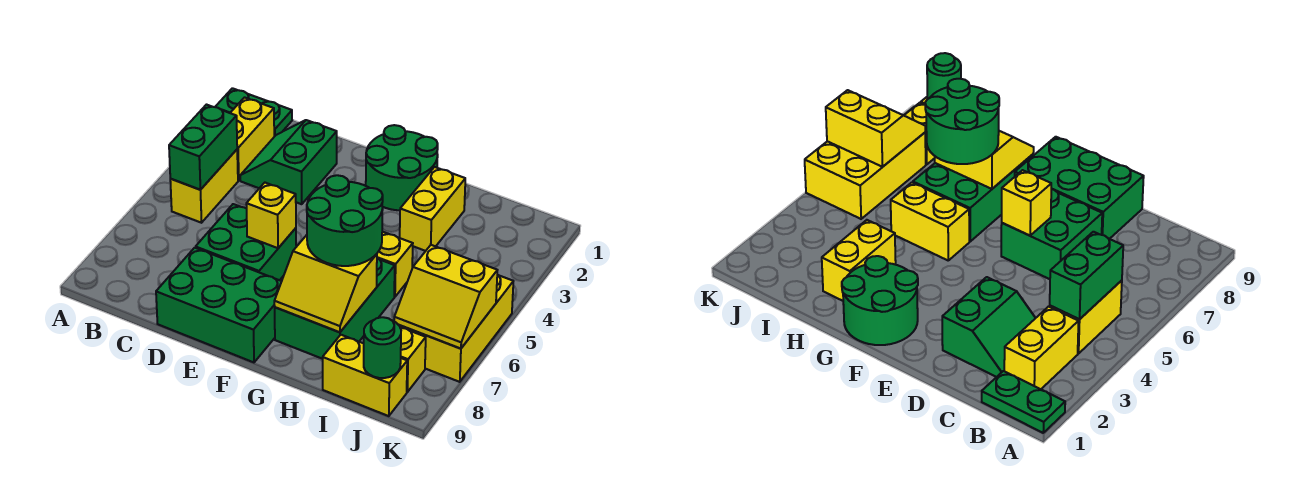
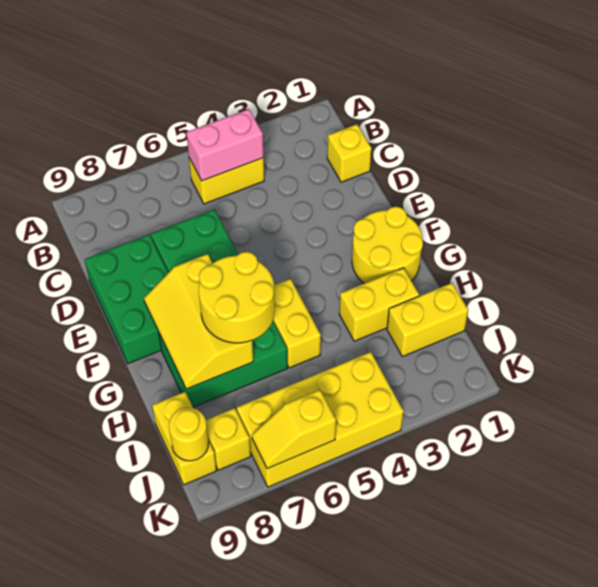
green 1x2 plate [215,88,292,137] -> none
yellow 1x2 brick [231,97,274,181] -> yellow 1x2 brick moved to [387,283,468,357]
green 1x2 brick [169,105,237,190] -> pink 1x2 brick [186,109,264,181]
green 2x2 slope [240,120,337,204] -> none
yellow 1x1 brick [246,183,296,248] -> yellow 1x1 brick moved to [327,124,371,182]
green 2x2 round brick [366,125,438,210] -> yellow 2x2 round brick [352,207,423,283]
green 2x2 round brick [307,175,383,266] -> yellow 2x2 round brick [199,252,275,343]
yellow 2x2 slope [274,235,377,332] -> yellow 2x3 slope [144,254,253,389]
yellow 2x3 brick [399,275,513,382] -> yellow 2x4 brick [237,352,404,487]
yellow 2x2 slope [394,245,497,349] -> yellow 1x2 slope [252,390,336,469]
green 1x1 round brick [364,317,401,378] -> yellow 1x1 round brick [169,408,209,461]

